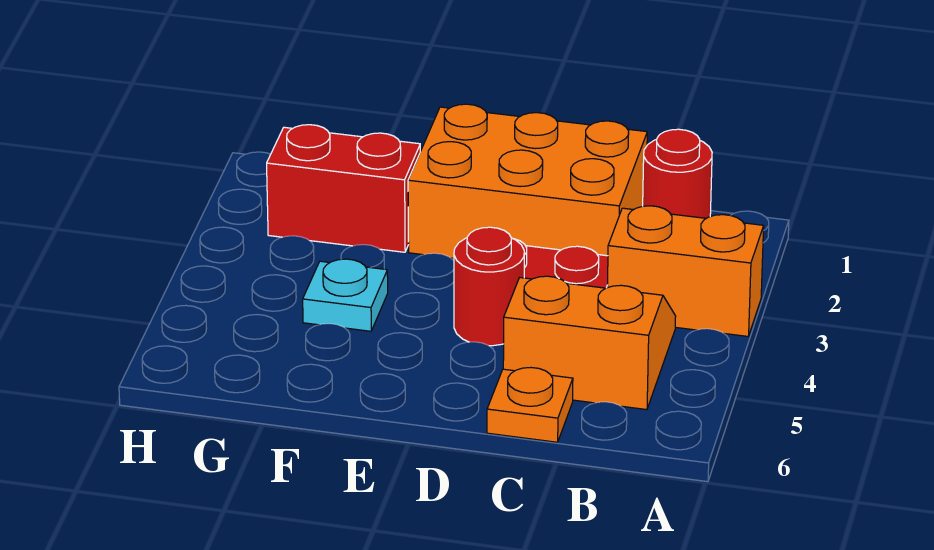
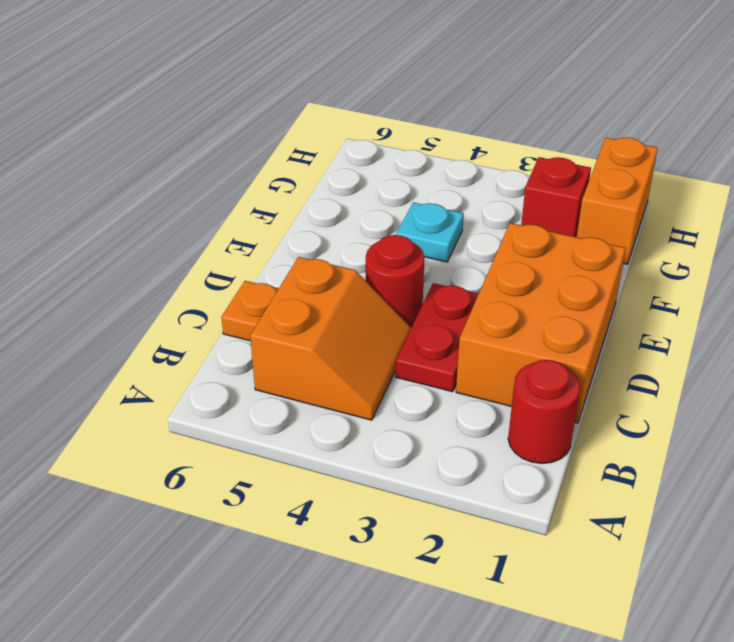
orange 1x2 brick [607,206,764,336] -> orange 1x2 brick moved to [577,138,658,264]
red 1x2 brick [267,125,420,252] -> red 1x1 brick [521,157,591,237]

